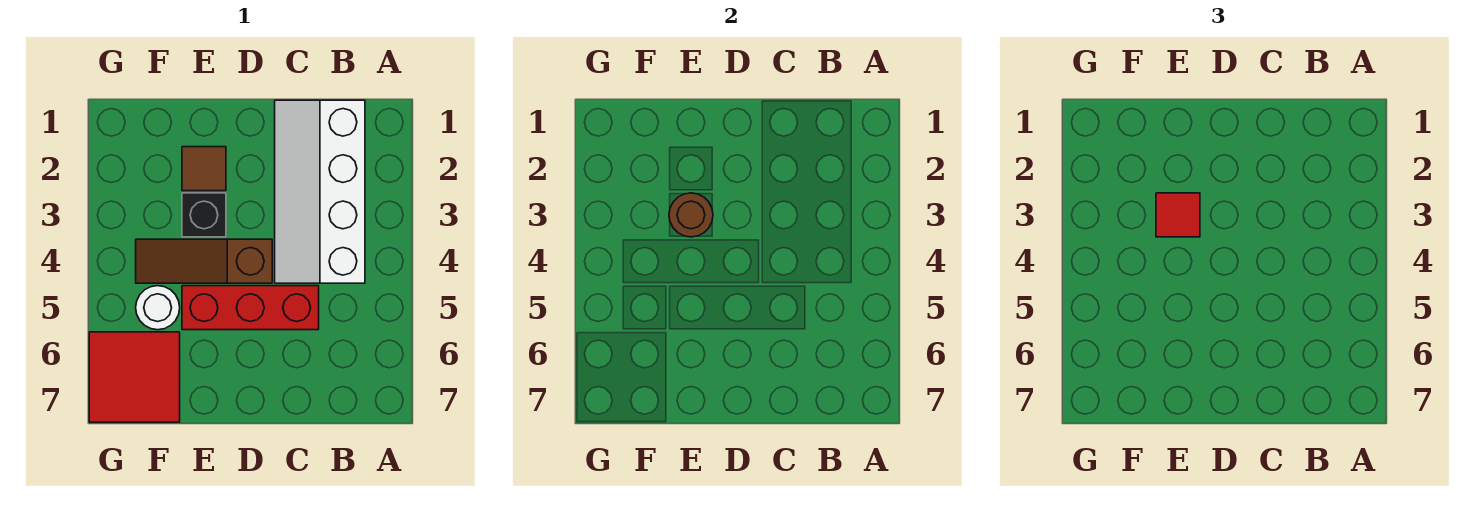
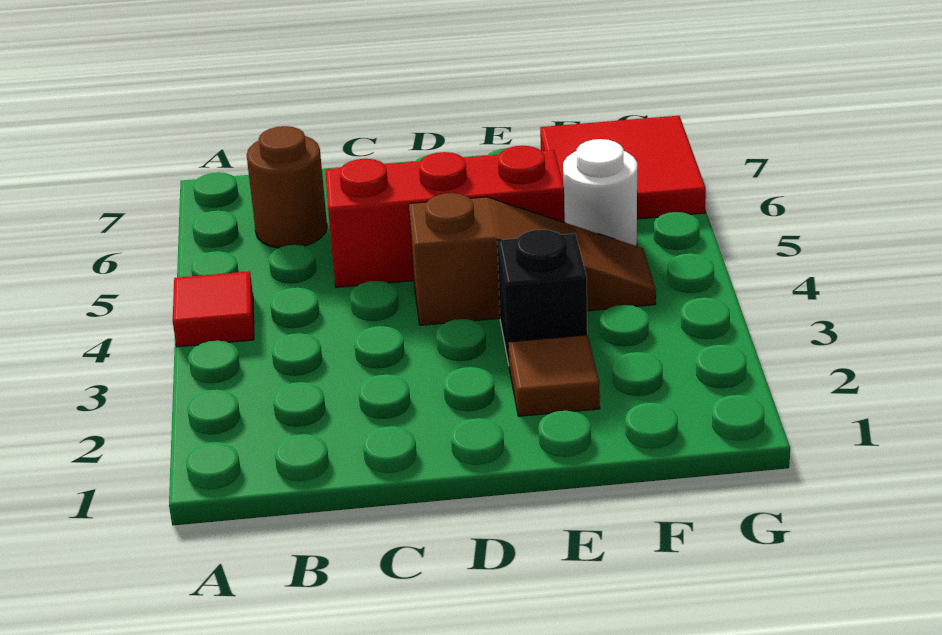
white 2x4 slope [275,100,365,283] -> none
brown 1x1 round brick [669,193,713,237] -> brown 1x1 round brick moved to [247,126,327,248]
red 1x1 tile [1156,193,1200,237] -> red 1x1 tile moved to [173,271,254,347]

